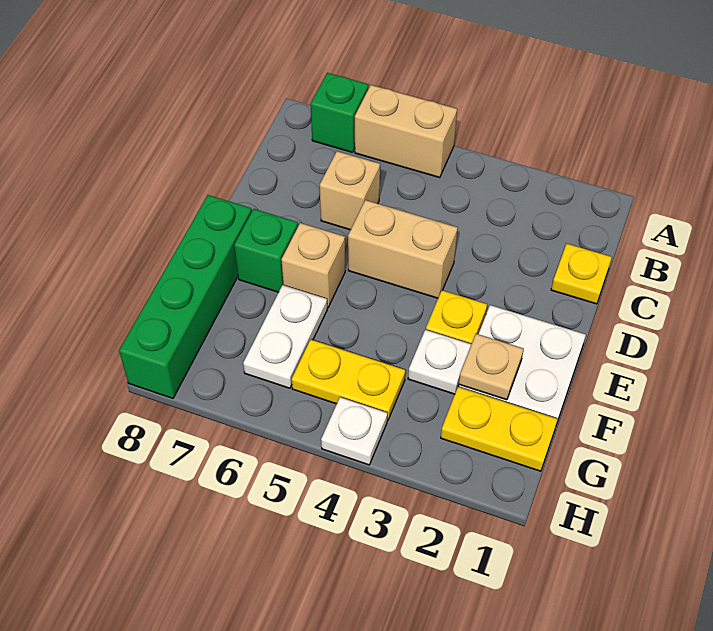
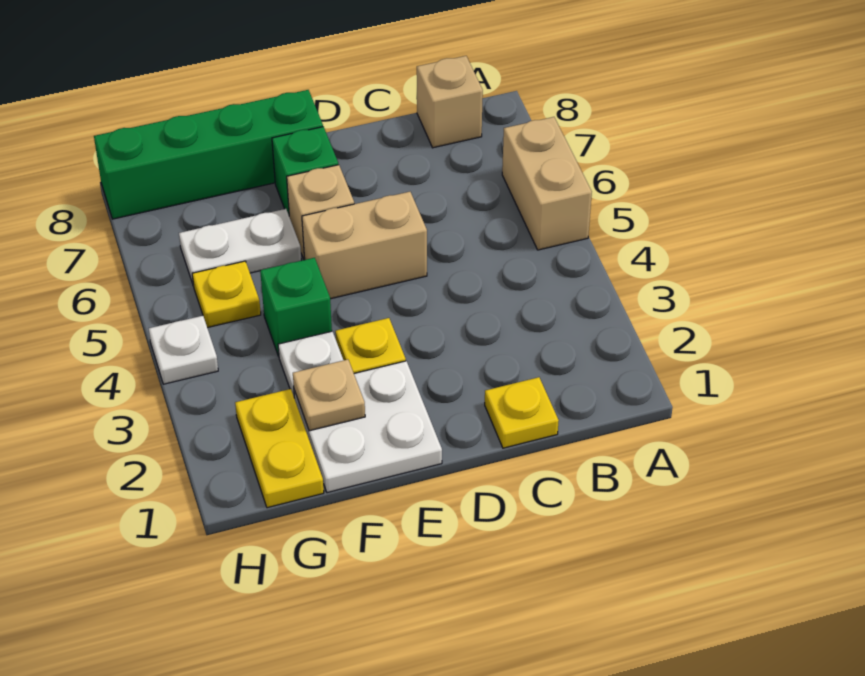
green 1x1 brick [311,73,369,152] -> green 1x1 brick moved to [260,258,332,356]
tan 1x1 brick [320,151,380,230] -> tan 1x1 brick moved to [417,56,483,148]
tan 1x2 brick [348,200,458,298] -> tan 1x2 brick turned to [302,192,427,299]
yellow 1x2 plate [292,339,405,421] -> yellow 1x1 plate [192,261,261,328]

